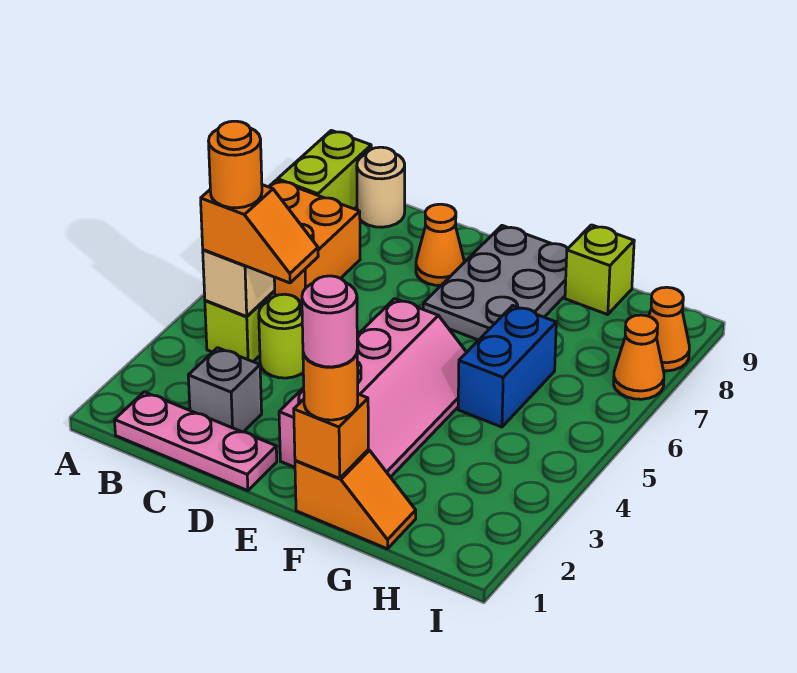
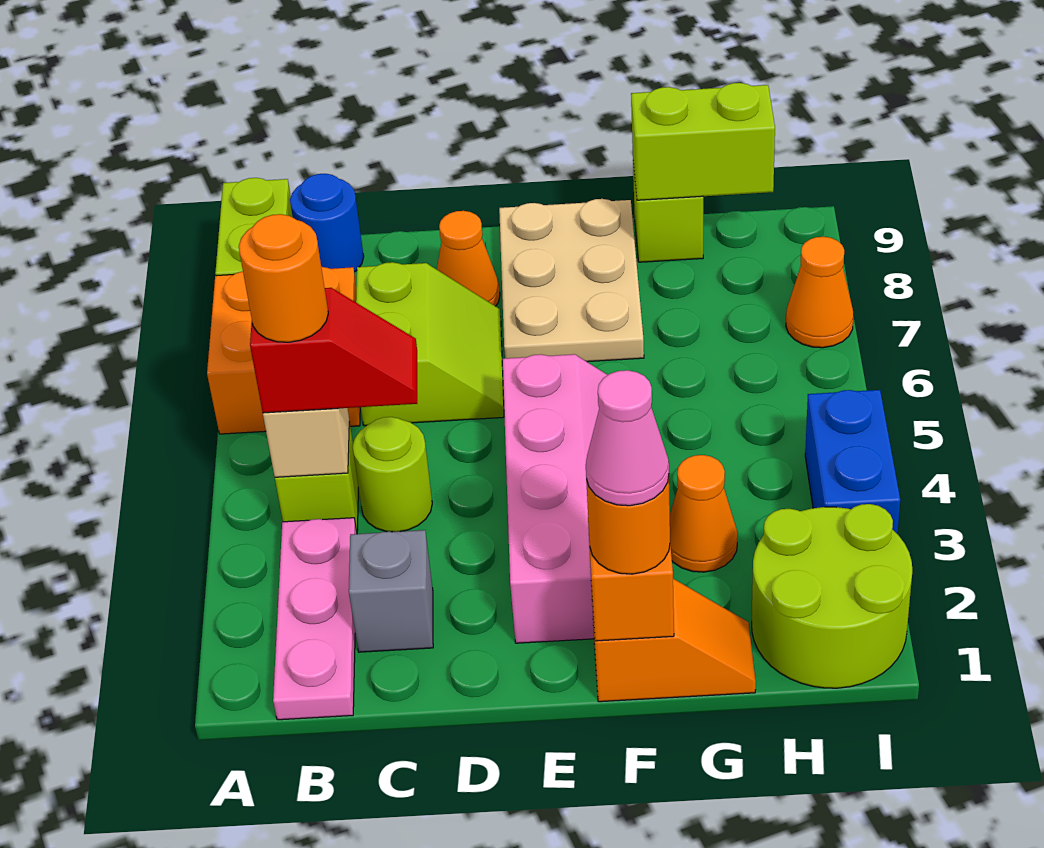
pink 1x3 plate [115,392,277,491] -> pink 1x3 plate turned to [273,518,357,720]
orange 1x2 slope [201,185,318,283] -> red 1x2 slope [250,288,417,413]
tan 1x1 round brick [357,147,405,227] -> blue 1x1 round brick [290,174,364,272]
none -> lime 2x2 slope [356,262,504,426]
grey 2x3 plate [423,226,568,340] -> tan 2x3 plate [499,199,644,362]
pink 1x1 round brick [302,276,357,367] -> pink 1x1 cone [586,370,669,506]
blue 1x2 brick [458,305,556,427] -> blue 1x2 brick moved to [805,390,900,534]
none -> lime 1x2 brick [631,83,775,200]
none -> lime 2x2 round brick [752,504,912,688]
orange 1x1 cone [649,287,689,371] -> orange 1x1 cone moved to [670,455,738,572]

